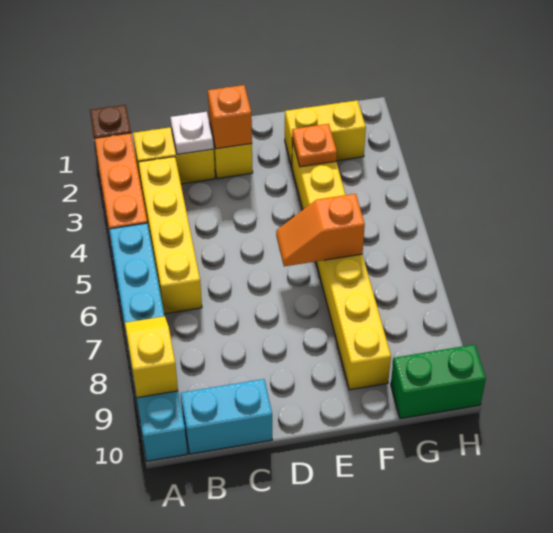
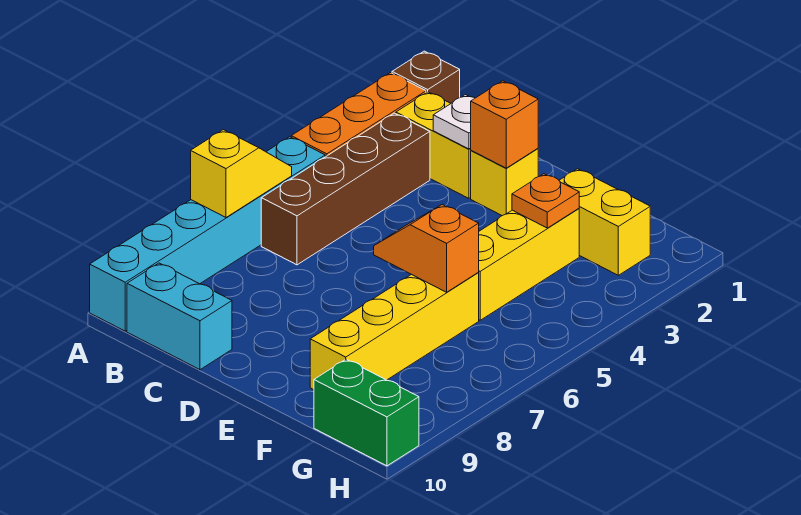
yellow 1x2 slope [125,316,178,398] -> yellow 1x2 slope moved to [191,130,292,217]
yellow 1x4 brick [138,157,202,314] -> brown 1x4 brick [261,113,430,265]

